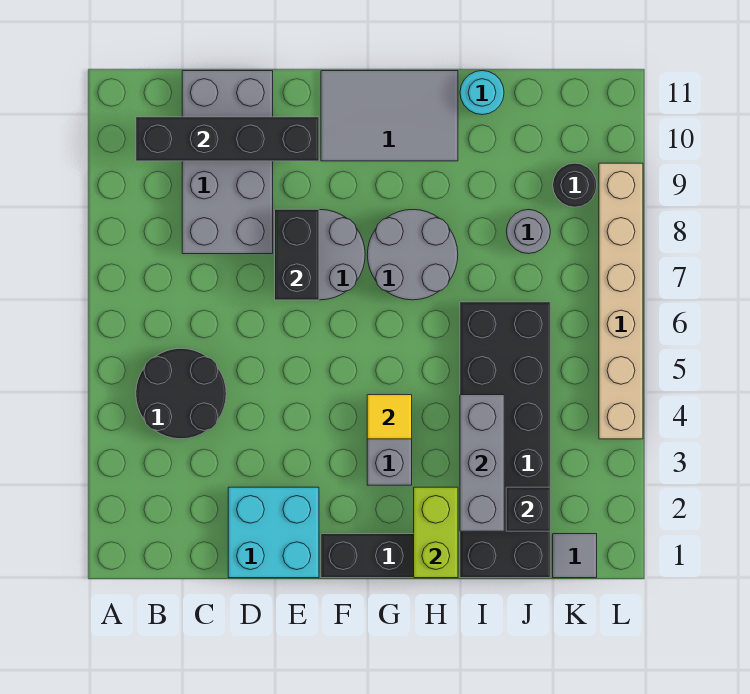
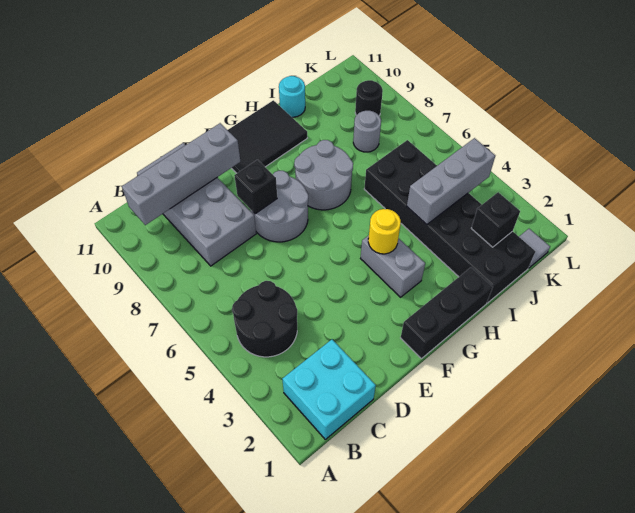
black 1x4 brick [136,117,319,161] -> grey 1x4 brick [122,123,240,225]
cyan 2x2 brick [228,487,319,578] -> cyan 2x2 brick moved to [282,340,376,439]
black 1x2 brick [275,209,319,300] -> black 1x1 brick [234,160,277,214]
grey 2x3 tile [321,71,458,161] -> black 2x3 tile [228,100,307,173]
yellow 1x1 tile [367,395,412,439] -> yellow 1x1 round brick [368,209,401,254]
lime 1x2 brick [414,487,458,578] -> none
grey 1x3 brick [460,395,504,531] -> grey 1x3 brick turned to [407,138,495,224]
tan 1x6 brick [599,163,643,439] -> none

